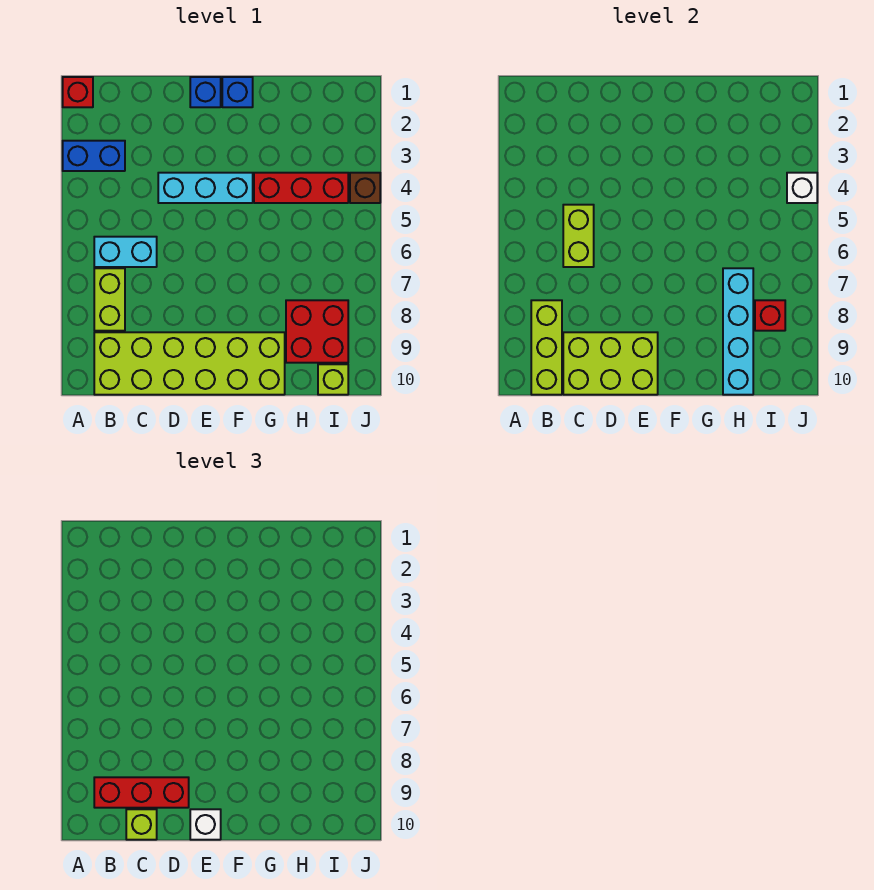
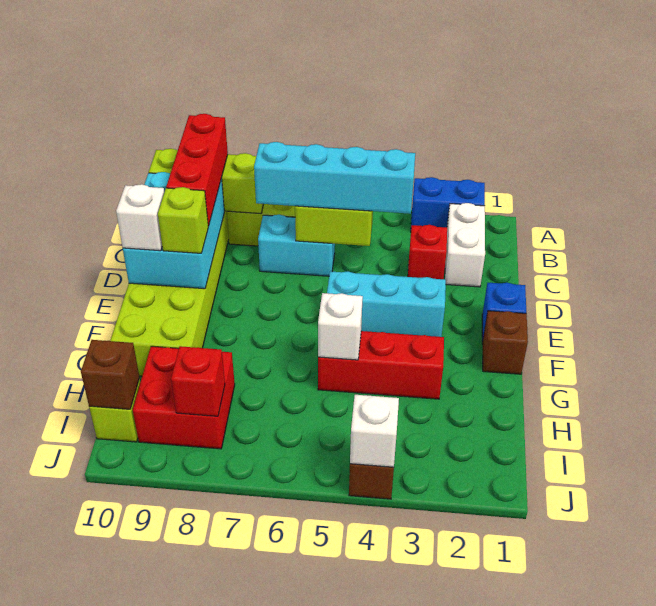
red 1x1 brick [63,77,93,107] -> red 1x1 brick moved to [408,225,447,279]
blue 1x2 brick [63,141,125,171] -> blue 1x2 brick turned to [411,177,485,227]
none -> white 1x2 brick [445,203,485,287]
cyan 1x2 brick [94,237,157,267] -> cyan 1x2 brick turned to [258,215,335,276]
lime 2x3 brick [563,332,658,395] -> cyan 2x3 brick [123,172,224,289]
lime 1x1 brick [126,809,157,840] -> lime 1x1 brick moved to [158,187,208,253]
cyan 1x3 brick [158,173,253,203] -> cyan 1x3 brick turned to [327,271,446,337]
blue 1x1 brick [222,77,253,107] -> brown 1x1 brick [482,311,528,374]
red 1x3 brick [254,173,348,203] -> red 1x3 brick turned to [318,331,444,399]
none -> white 1x1 brick [318,293,363,360]
cyan 1x4 brick [723,268,753,395] -> cyan 1x4 brick moved to [254,142,415,214]
none -> brown 1x1 brick [81,340,140,409]

